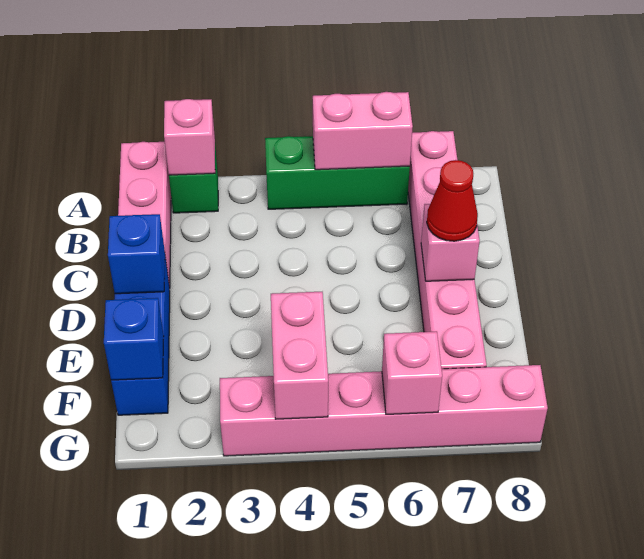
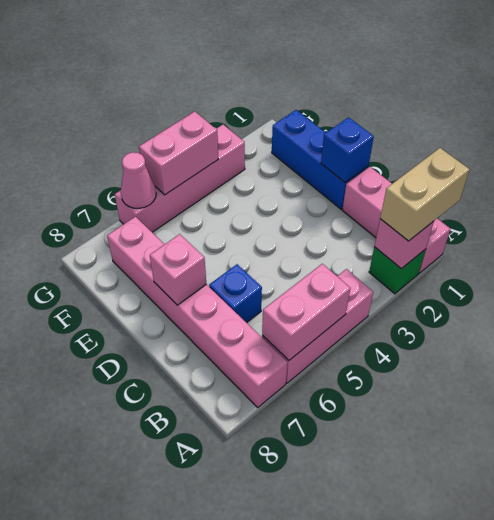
none -> tan 1x2 brick [380,148,470,241]
green 1x3 brick [265,136,410,209] -> pink 1x3 brick [262,269,373,383]
red 1x1 cone [427,160,478,241] -> none
blue 1x1 brick [104,298,164,380] -> blue 1x1 brick moved to [209,264,262,323]
pink 1x2 brick [271,292,328,419] -> pink 1x2 brick turned to [139,111,218,195]
pink 1x6 brick [220,365,548,456] -> pink 1x4 brick [115,125,245,232]
pink 1x1 brick [382,331,442,414] -> pink 1x1 cone [121,152,156,208]

